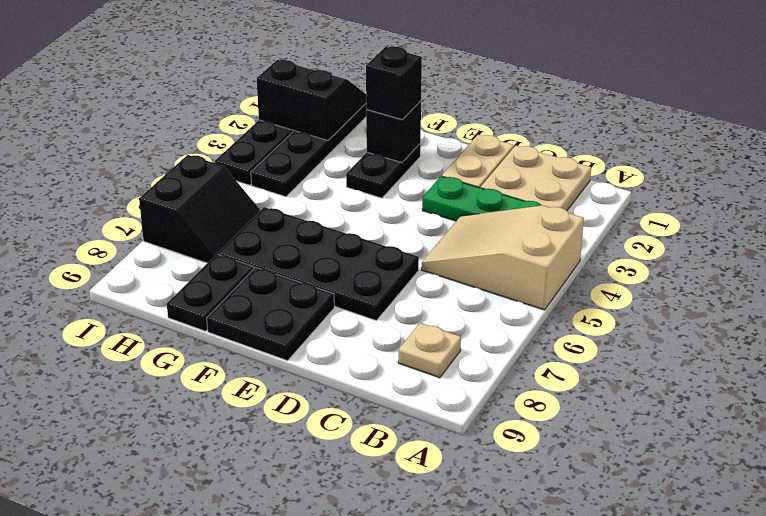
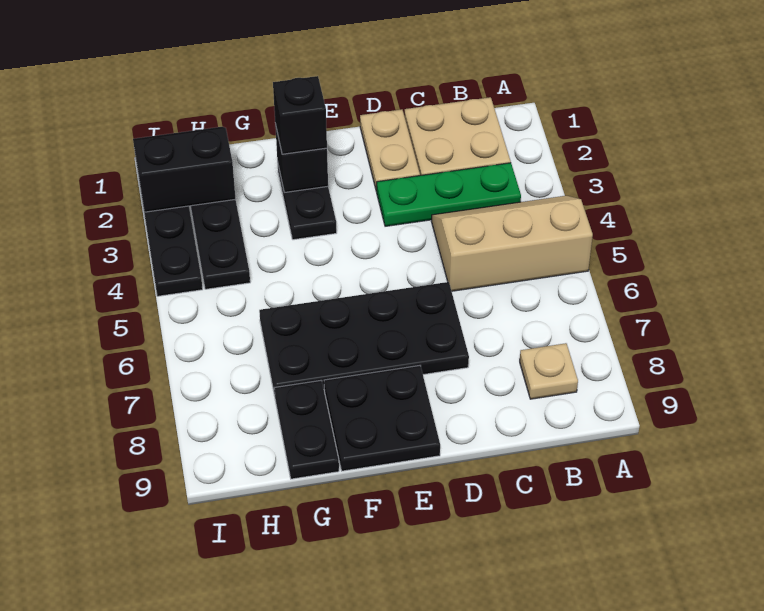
tan 2x3 slope [421,205,584,310] -> tan 2x3 slope turned to [432,196,593,291]
black 2x2 slope [139,155,261,263] -> none

